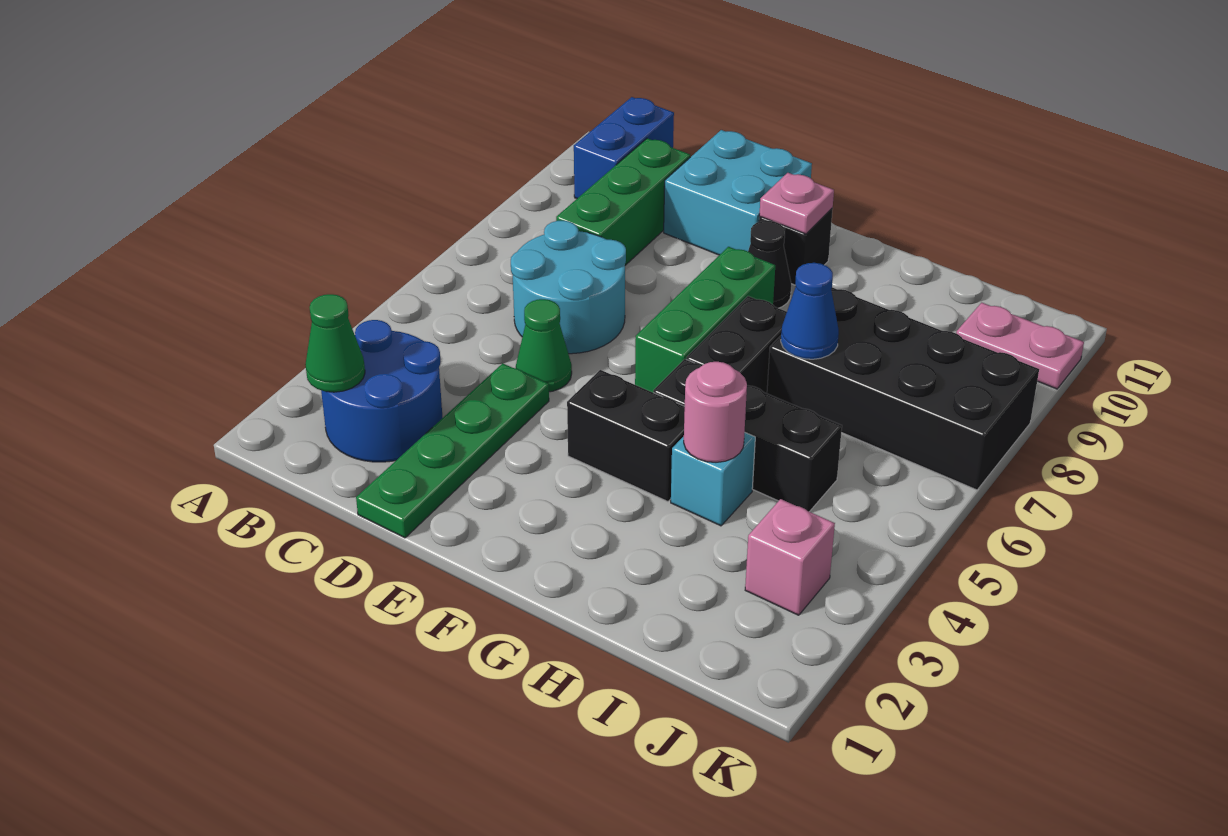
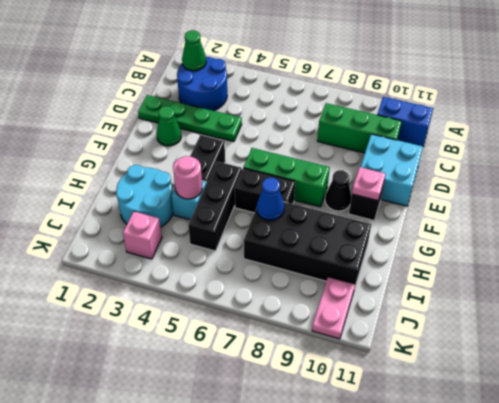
cyan 2x2 round brick [511,221,626,354] -> cyan 2x2 round brick moved to [116,165,173,227]
green 1x1 cone [516,299,572,392] -> green 1x1 cone moved to [156,106,181,146]
black 2x4 brick [767,287,1039,490] -> black 2x4 brick turned to [244,202,371,285]

